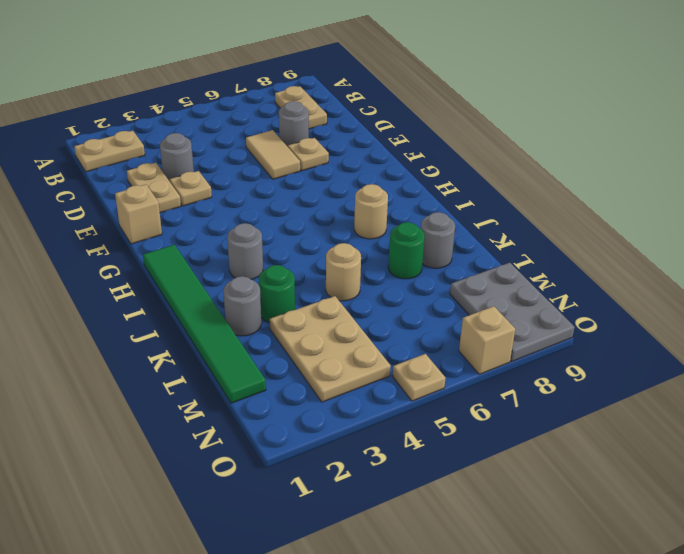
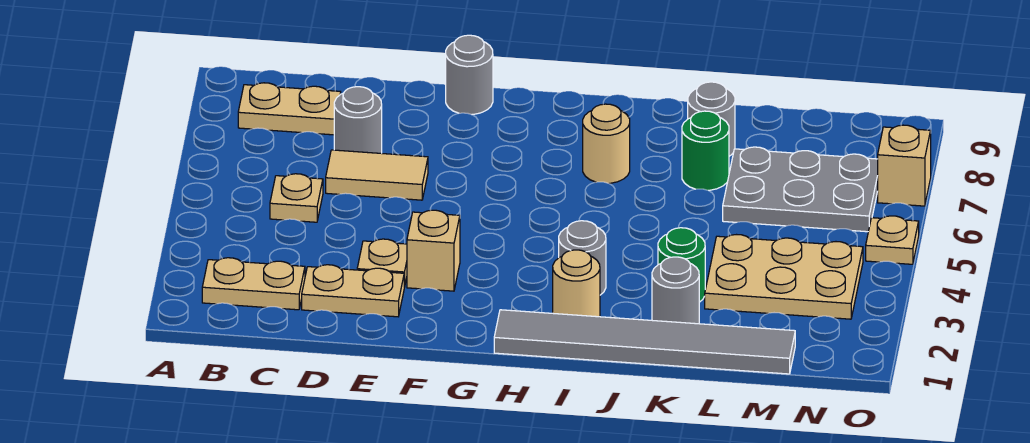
tan 1x2 plate [74,131,145,172] -> tan 1x2 plate turned to [202,258,305,310]
grey 1x1 round brick [160,133,194,181] -> grey 1x1 round brick moved to [446,35,493,115]
tan 1x1 plate [288,138,329,171] -> tan 1x1 plate moved to [270,174,323,222]
tan 1x1 brick [115,185,162,244] -> tan 1x1 brick moved to [407,210,460,291]
green 1x6 tile [143,245,266,403] -> grey 1x6 tile [494,310,795,374]
tan 1x1 round brick [326,243,361,301] -> tan 1x1 round brick moved to [553,250,600,317]
grey 2x3 plate [450,263,575,361] -> grey 2x3 plate moved to [723,147,878,232]

